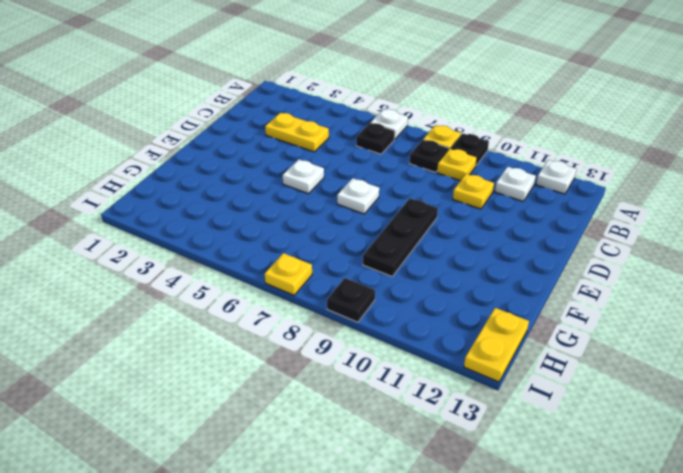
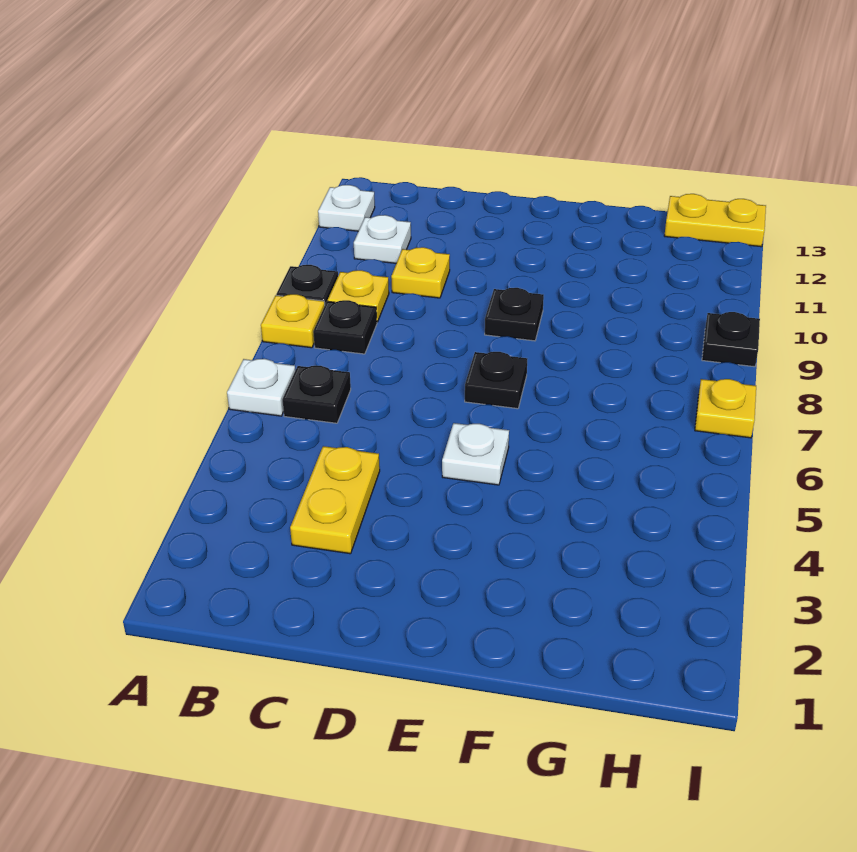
white 1x1 plate [337,178,379,214] -> black 1x1 plate [465,352,527,409]
black 1x3 plate [363,198,438,277] -> black 1x1 plate [485,288,544,341]

